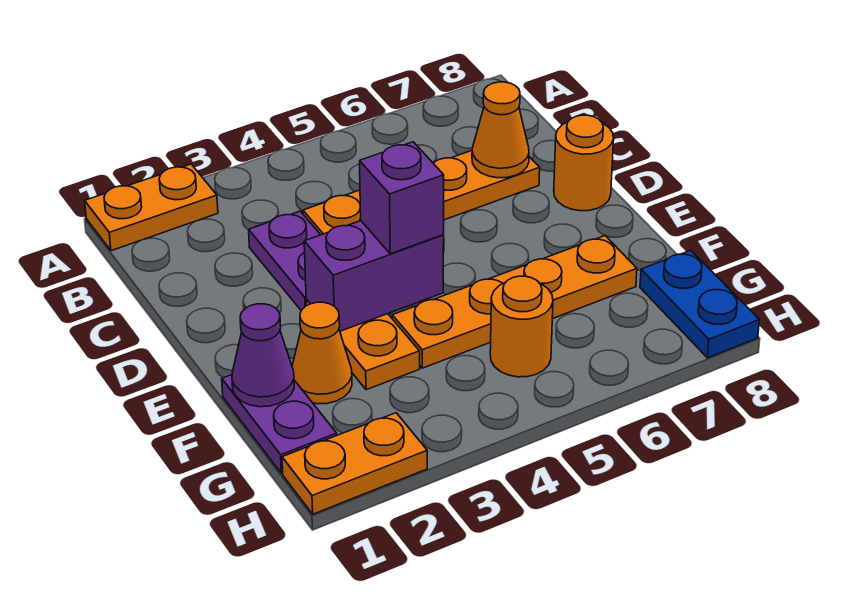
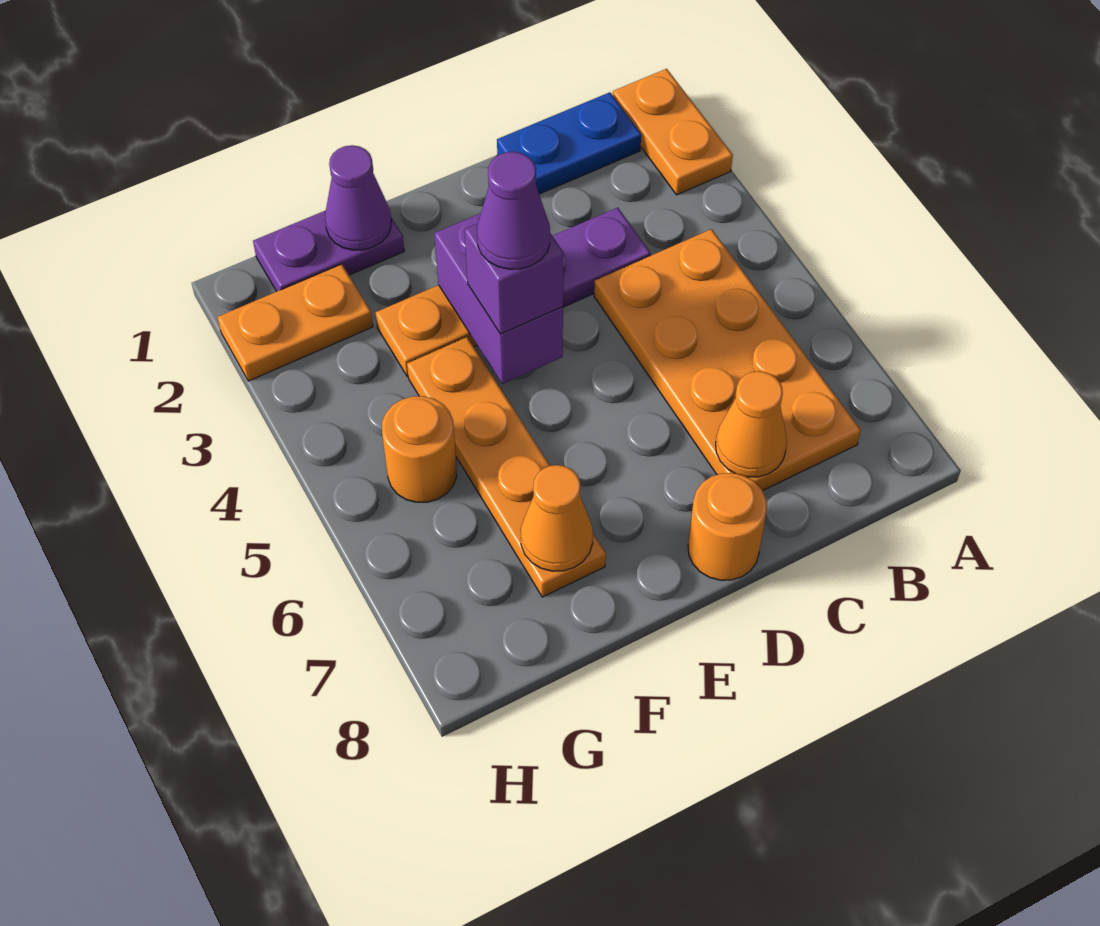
orange 1x4 plate [303,151,540,235] -> orange 2x4 plate [594,229,861,491]
none -> purple 1x1 cone [477,152,550,269]
orange 1x1 cone [292,302,352,404] -> orange 1x1 cone moved to [521,465,593,571]
blue 1x2 plate [640,250,759,358] -> blue 1x2 plate moved to [497,92,641,194]
orange 1x2 plate [282,413,427,514] -> orange 1x2 plate turned to [217,264,373,381]

